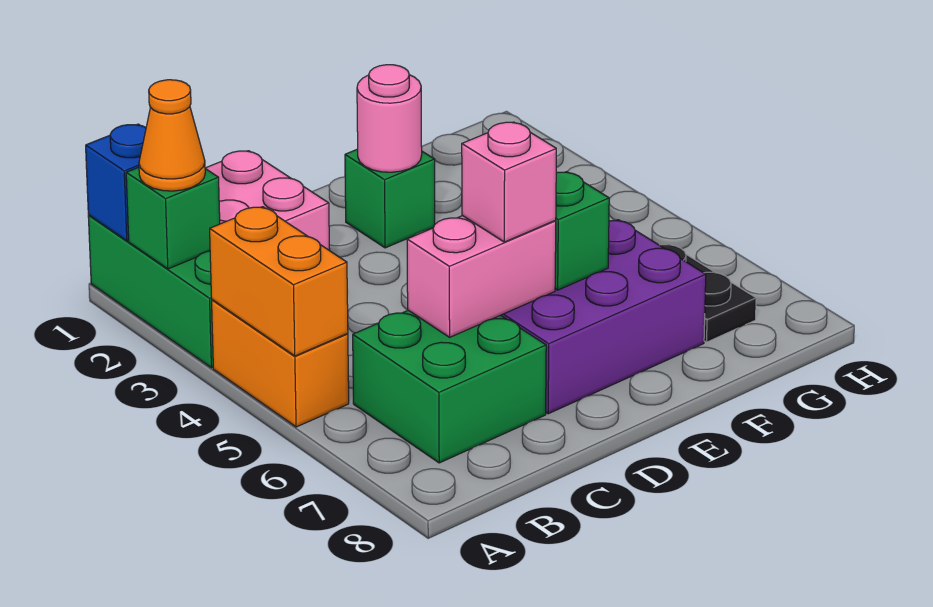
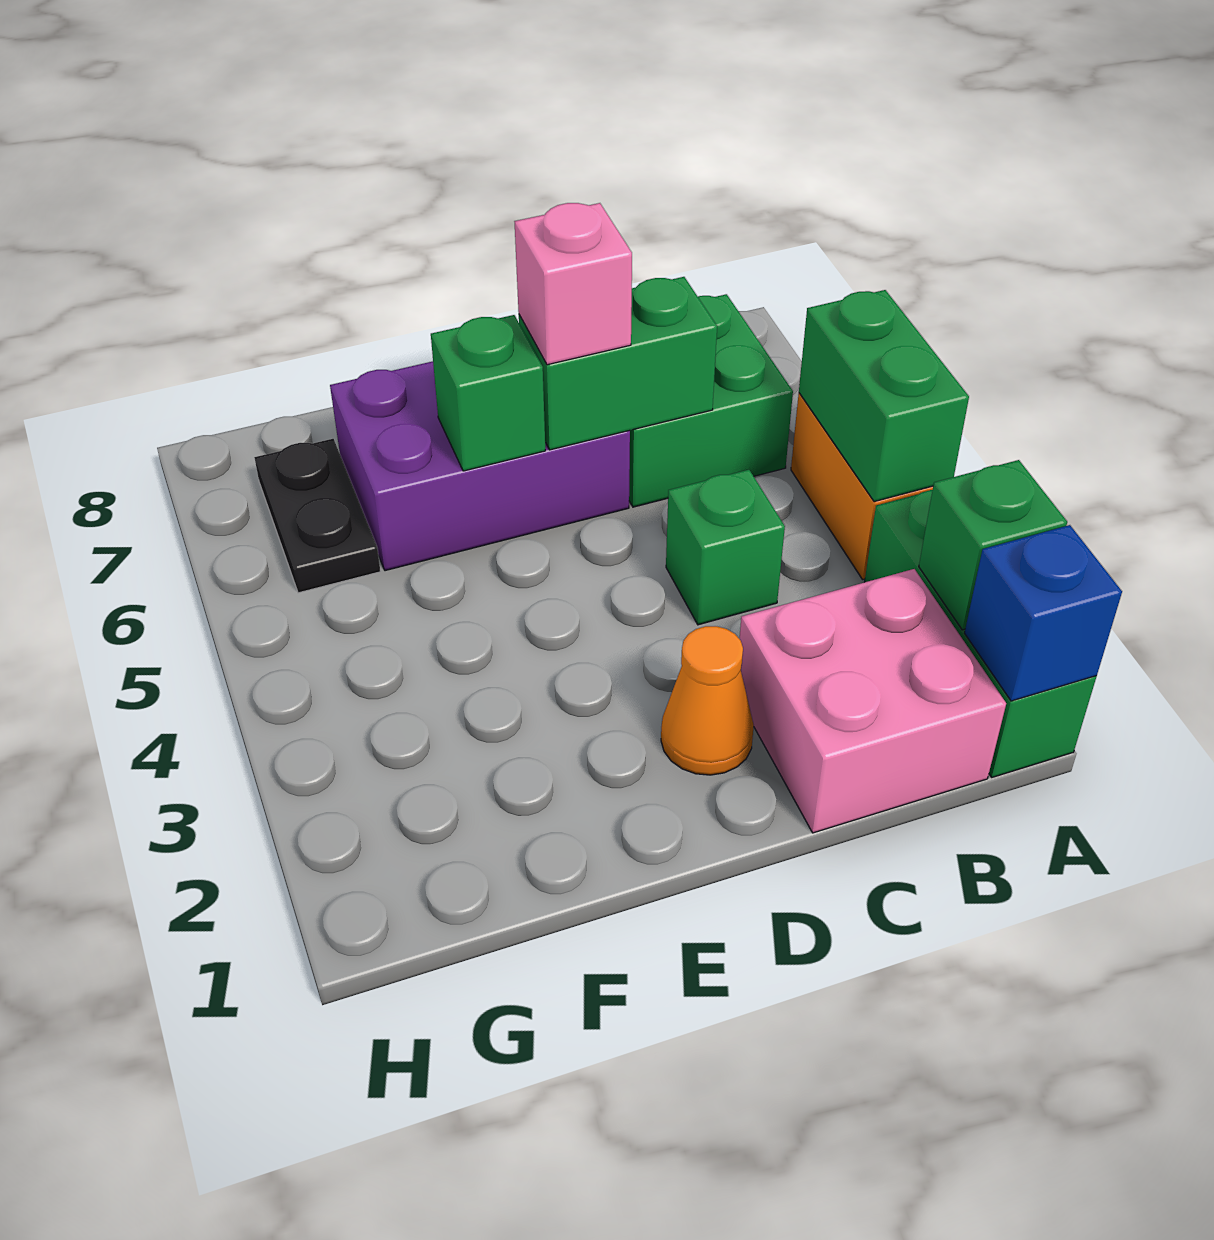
orange 1x1 cone [139,80,205,191] -> orange 1x1 cone moved to [661,626,754,775]
orange 1x2 brick [210,207,348,356] -> green 1x2 brick [799,290,969,502]
pink 1x2 brick [407,216,556,337] -> green 1x2 brick [519,277,717,450]
green 1x1 brick [345,149,435,248] -> green 1x1 brick moved to [666,470,785,625]
pink 1x1 round brick [357,65,422,172] -> none

